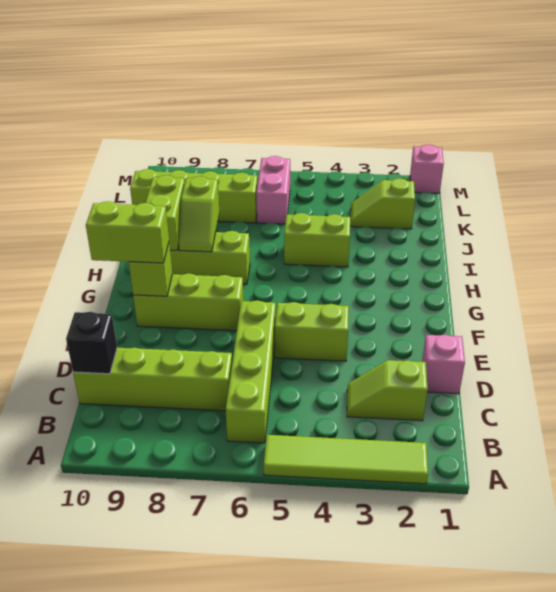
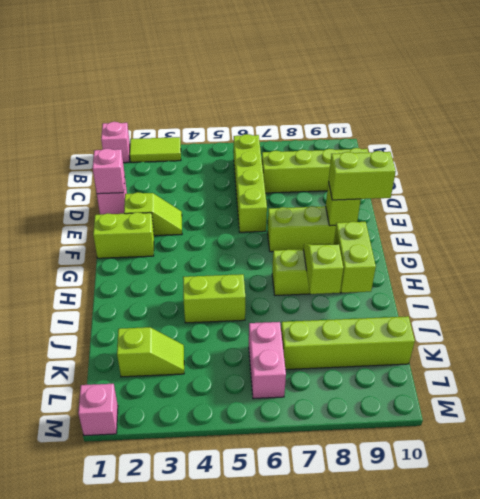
none -> pink 1x1 brick [101,122,130,163]
lime 1x4 tile [264,435,428,484] -> lime 1x2 tile [130,137,181,162]
lime 1x2 slope [347,360,428,421] -> lime 1x2 slope moved to [124,192,182,236]
black 1x1 brick [66,312,117,374] -> none
none -> pink 1x1 brick [93,148,125,194]
lime 1x2 brick [275,302,349,361] -> lime 1x2 brick moved to [93,212,154,258]

